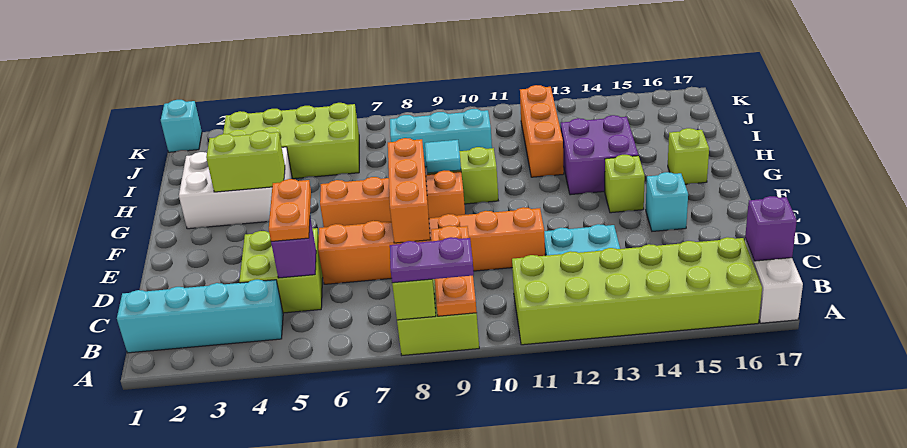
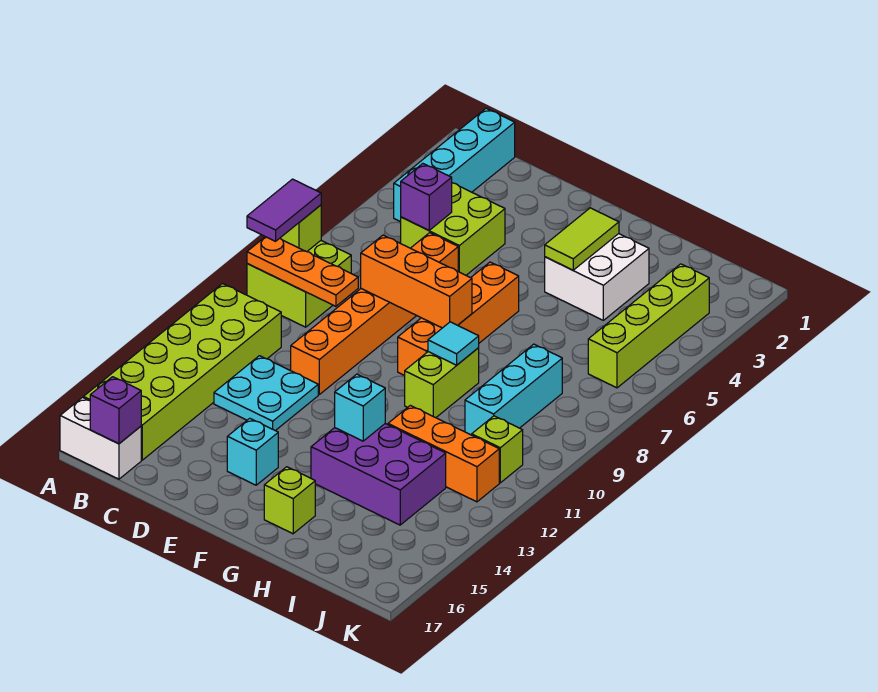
purple 1x2 plate [390,237,474,283] -> purple 1x2 tile [247,179,321,241]
orange 1x2 plate [269,179,311,241] -> none
lime 1x1 brick [605,155,645,213] -> lime 1x1 brick moved to [472,416,523,483]
white 2x3 brick [179,147,292,229] -> white 2x2 brick [545,234,649,320]
lime 1x2 brick [206,131,285,192] -> lime 1x2 tile [545,208,619,270]
purple 2x2 brick [561,115,638,195] -> purple 2x3 brick [311,424,446,525]
lime 2x4 brick [223,103,359,179] -> lime 1x4 brick [588,264,709,388]
cyan 1x1 brick [161,100,202,152] -> cyan 1x1 brick moved to [335,374,385,441]

